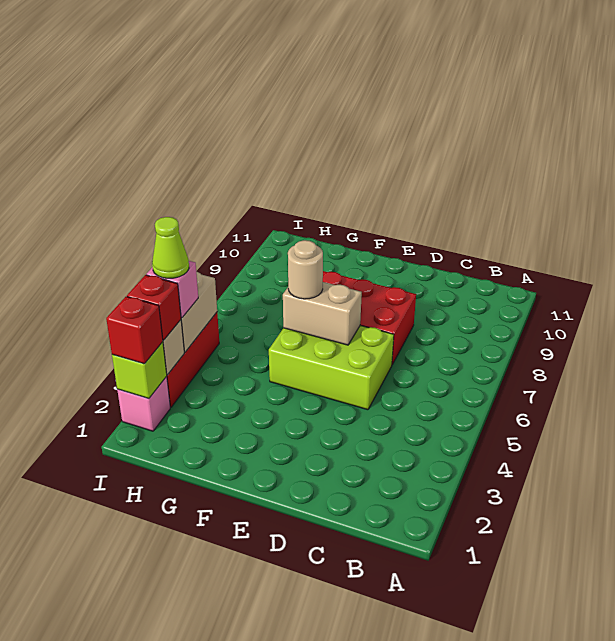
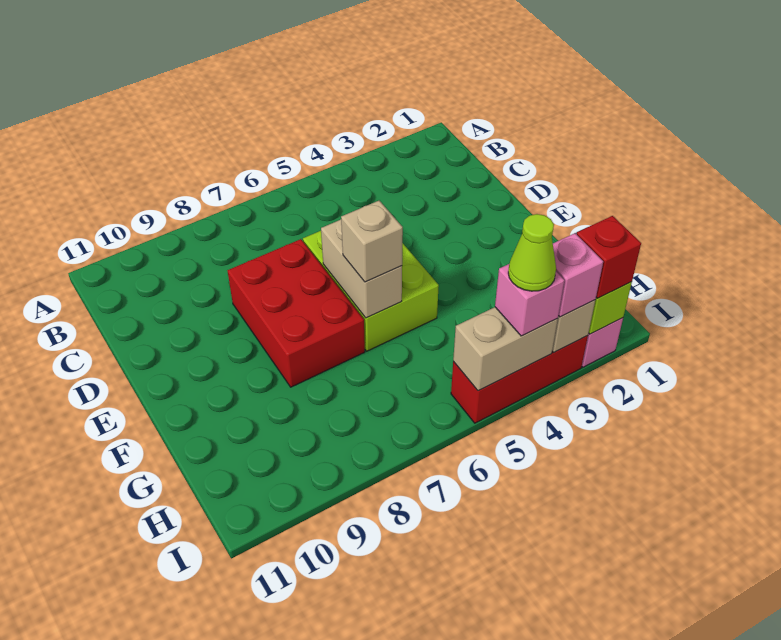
tan 1x1 round brick [288,240,323,299] -> tan 1x1 brick [341,201,403,282]
red 1x1 brick [127,275,181,340] -> pink 1x1 brick [553,233,603,317]

